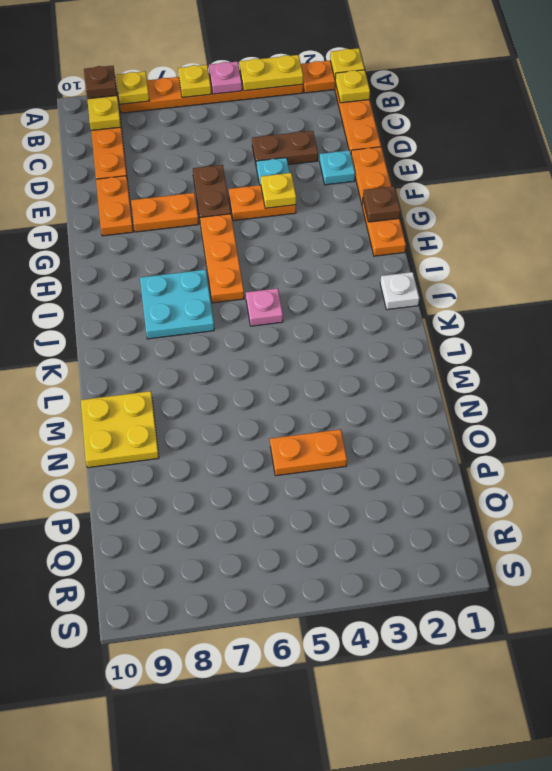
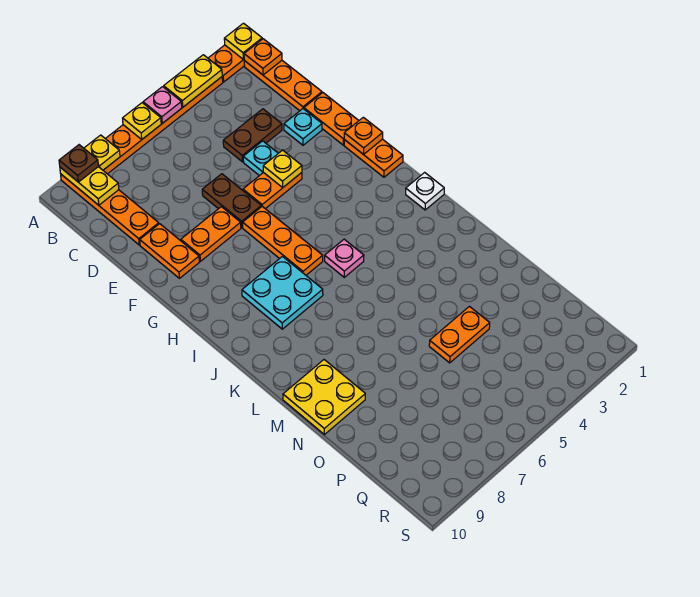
yellow 1x1 plate [335,70,370,103] -> orange 1x1 plate [244,39,282,75]
brown 1x1 plate [363,186,400,222] -> orange 1x1 plate [344,117,383,155]

